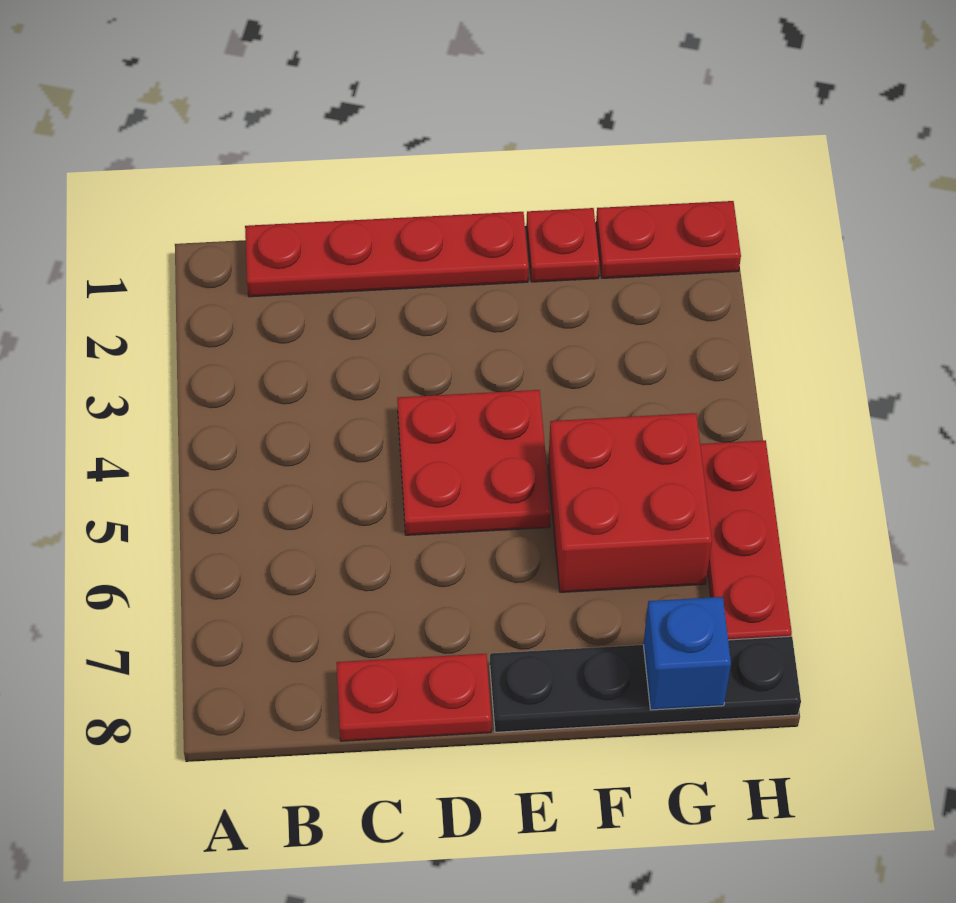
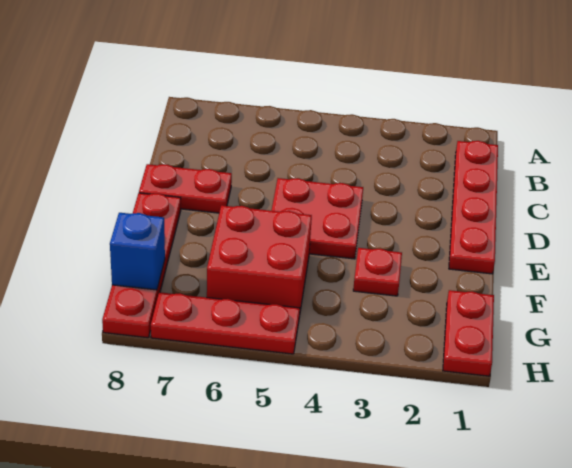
red 1x2 plate [336,654,492,741] -> red 1x2 plate turned to [139,164,232,213]
black 1x4 plate [490,636,801,732] -> red 1x4 plate [102,193,181,338]
red 1x1 plate [526,208,599,282] -> red 1x1 plate moved to [353,248,402,296]

